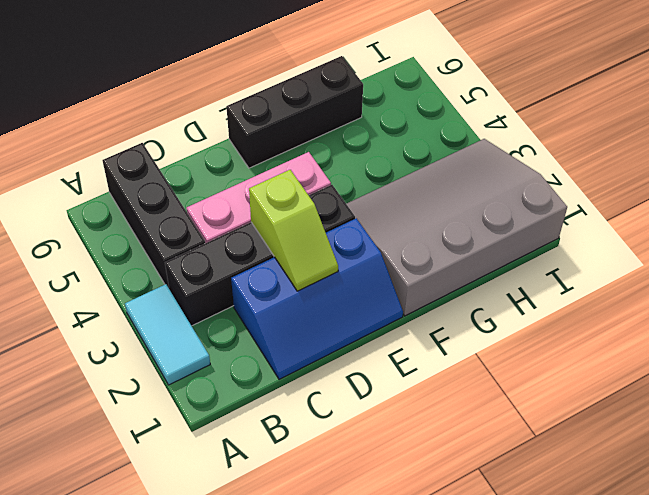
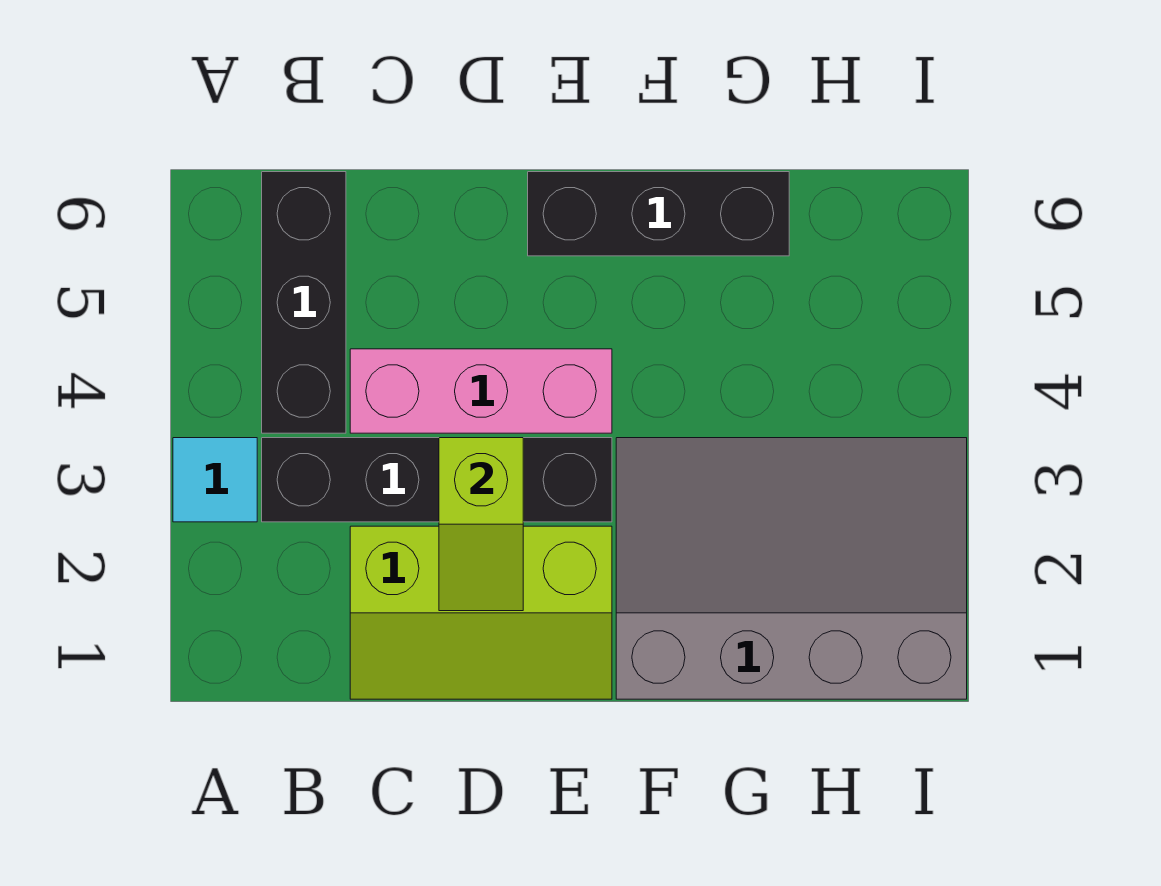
cyan 1x2 tile [125,284,210,385] -> cyan 1x1 tile [173,438,257,522]
blue 2x3 slope [231,218,403,379] -> lime 2x3 slope [350,526,612,699]

